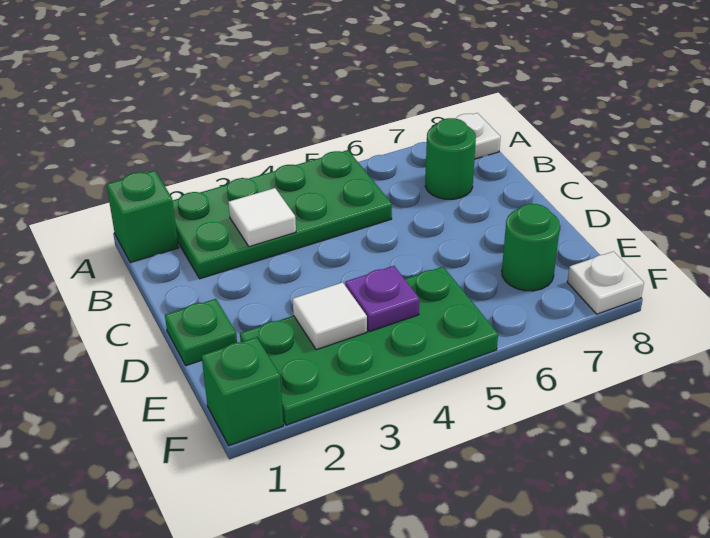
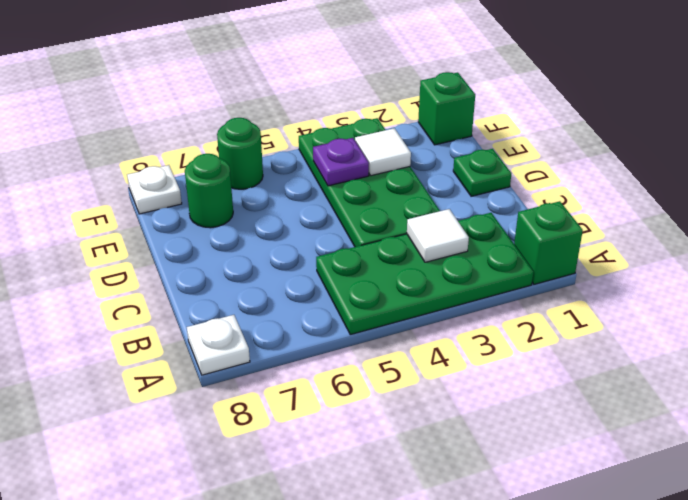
green 1x1 round brick [425,118,476,199] -> green 1x1 round brick moved to [217,118,263,189]
green 2x4 plate [240,267,498,425] -> green 2x4 plate turned to [299,118,440,247]

